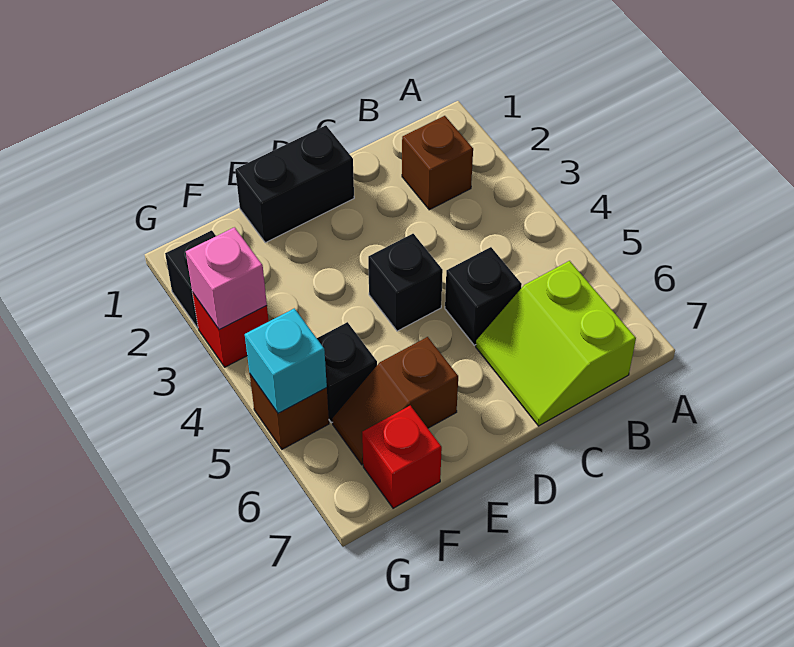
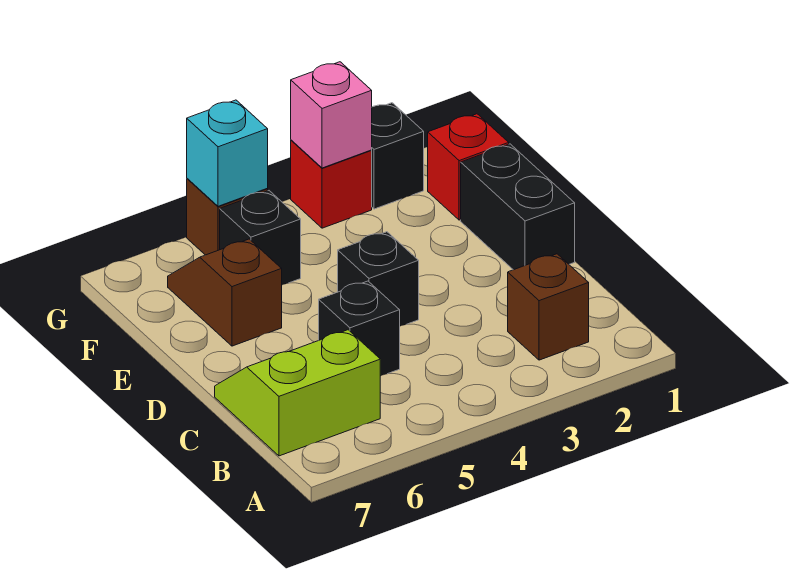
red 1x1 brick [362,406,442,508] -> red 1x1 brick moved to [428,114,509,220]

